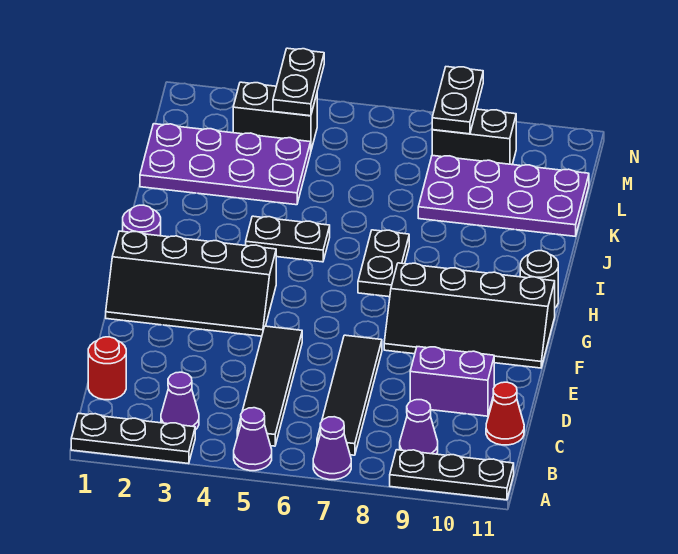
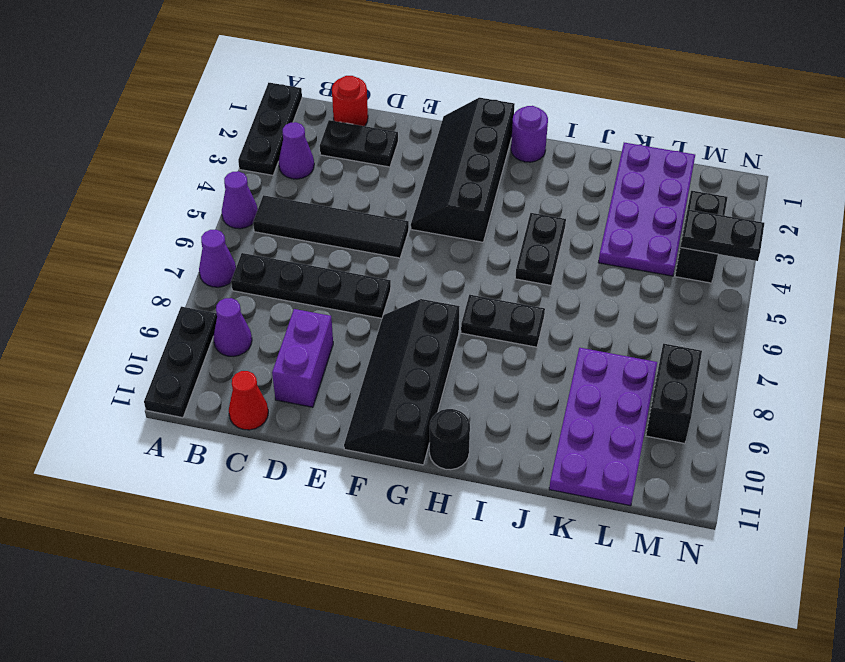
black 1x4 tile [317,335,382,455] -> black 1x4 plate [231,253,391,318]
black 1x2 plate [432,67,483,134] -> black 1x2 plate moved to [320,120,398,167]

